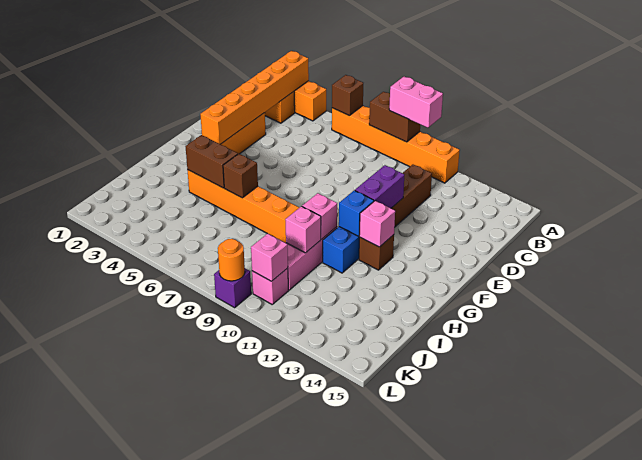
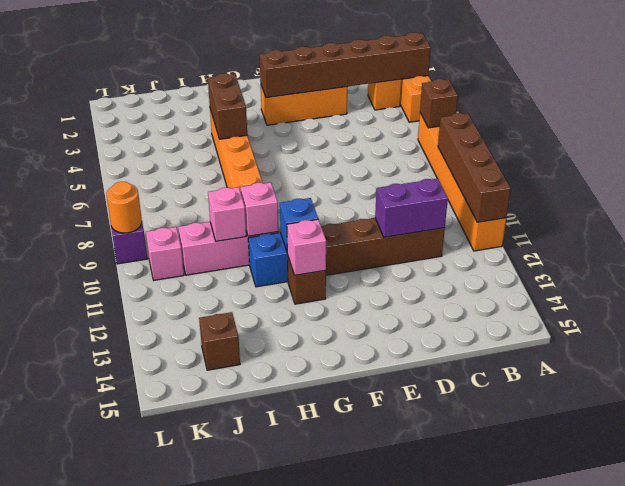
orange 1x6 brick [200,51,309,144] -> brown 1x6 brick [260,32,431,98]
brown 1x2 brick [369,92,420,142] -> brown 1x4 brick [438,113,511,222]
pink 1x2 brick [389,77,443,128] -> none
purple 1x2 brick [355,165,404,208] -> purple 1x2 brick moved to [375,179,448,237]
brown 1x1 brick [223,154,258,198] -> brown 1x1 brick moved to [199,312,240,370]
pink 1x1 brick [251,234,288,281] -> none

